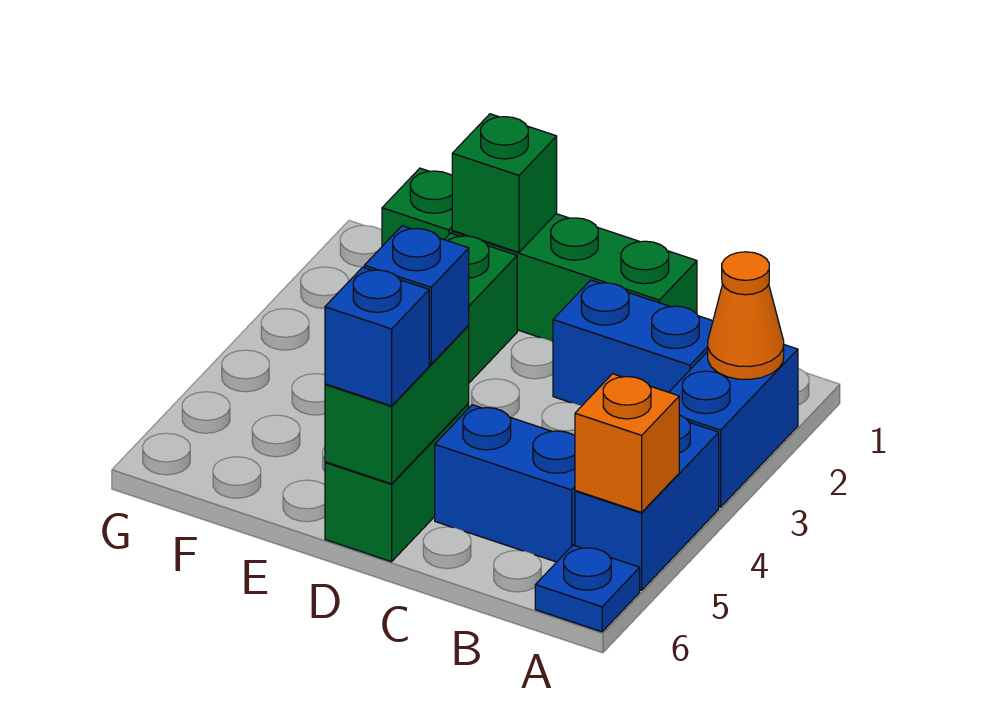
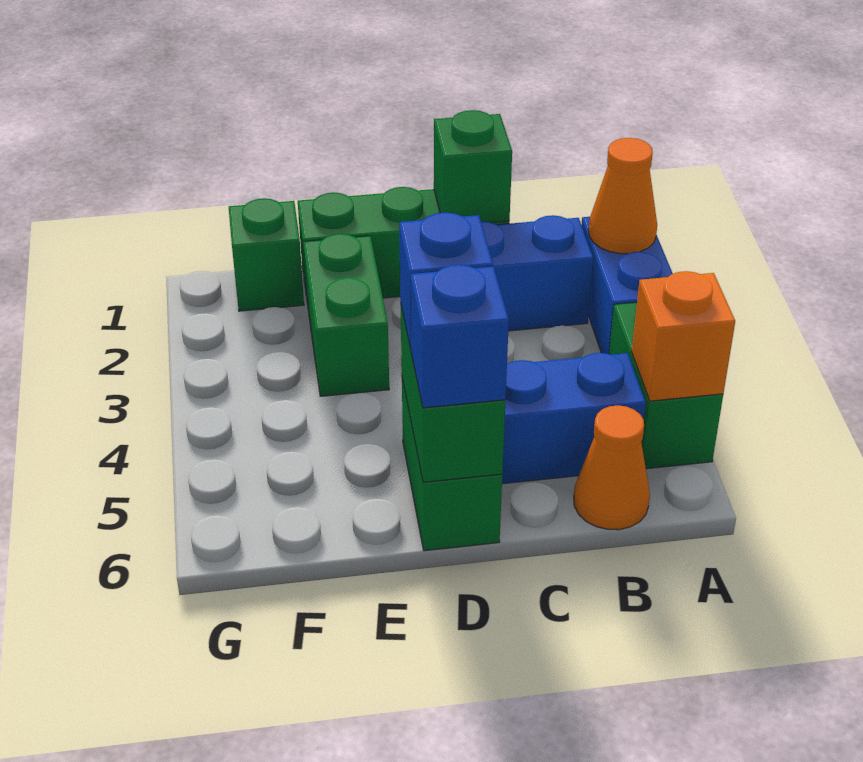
blue 1x2 brick [575,415,719,590] -> green 1x2 brick [609,302,723,469]
blue 1x1 plate [535,545,640,632] -> none
none -> orange 1x1 cone [574,405,650,530]
green 1x1 brick [452,114,557,252] -> green 1x1 brick moved to [434,110,512,222]

